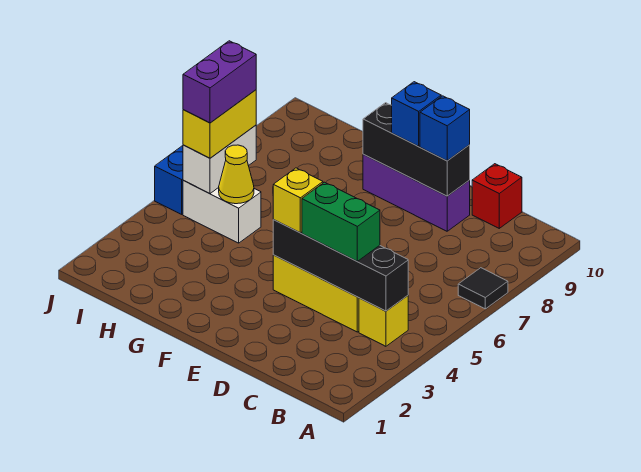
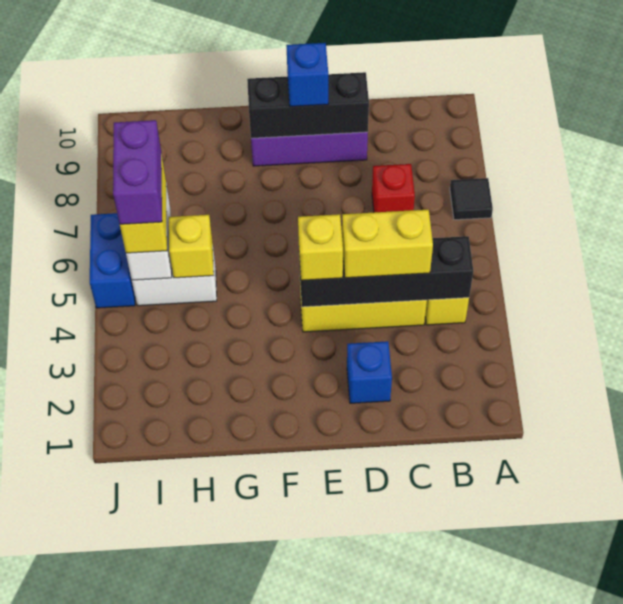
green 1x2 brick [302,182,380,261] -> yellow 1x2 brick [342,210,433,278]
red 1x1 brick [472,164,522,228] -> red 1x1 brick moved to [372,164,415,212]
blue 1x1 brick [420,96,470,161] -> blue 1x1 brick moved to [347,341,392,403]
yellow 1x1 cone [219,145,254,204] -> yellow 1x1 brick [169,214,214,278]

